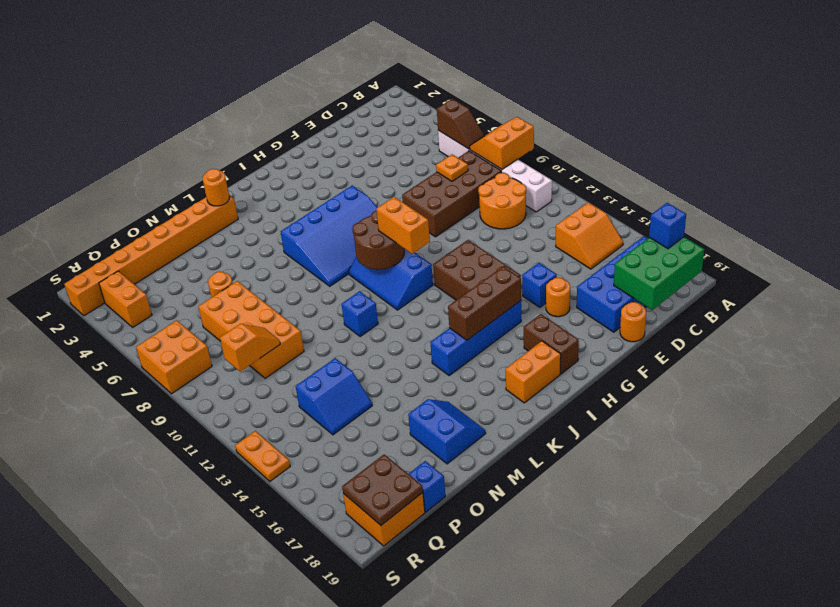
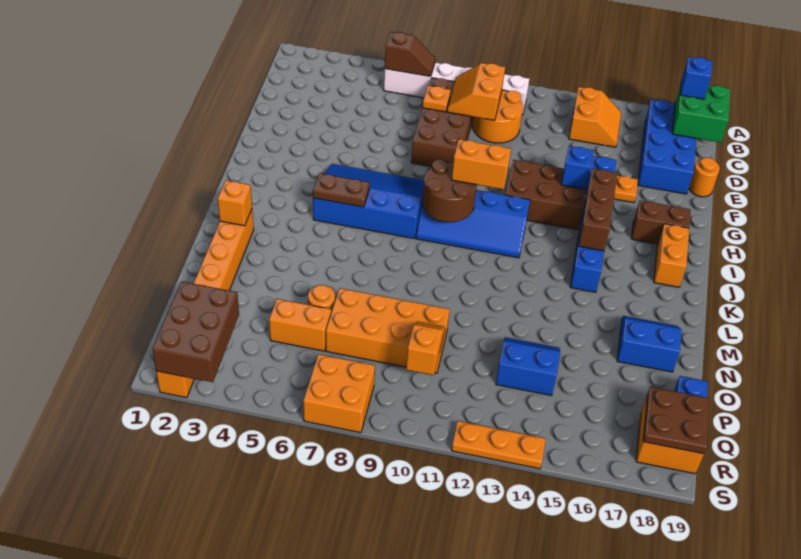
orange 2x2 slope [470,117,534,169] -> orange 2x2 slope moved to [447,63,505,120]
green 2x3 brick [614,237,704,310] -> green 2x2 brick [672,81,730,143]
orange 1x1 round brick [546,278,570,317] -> orange 1x1 plate [614,175,638,203]
blue 3x4 slope [281,186,378,286] -> blue 3x4 slope turned to [313,164,424,239]
blue 2x3 slope [349,249,433,310] -> blue 2x4 slope [416,190,530,258]
none -> brown 1x2 plate [313,173,370,207]
orange 1x1 round brick [203,169,229,206] -> orange 1x1 brick [218,180,252,226]
blue 1x1 brick [342,291,378,337] -> blue 1x1 brick moved to [561,146,593,190]
blue 2x2 slope [296,358,372,435] -> blue 2x2 slope turned to [496,337,560,396]
none -> brown 2x3 brick [152,282,239,382]
orange 1x2 brick [99,271,152,327] -> orange 1x2 brick moved to [269,299,331,351]
orange 1x2 plate [235,431,290,481] -> orange 1x3 plate [452,421,546,469]

